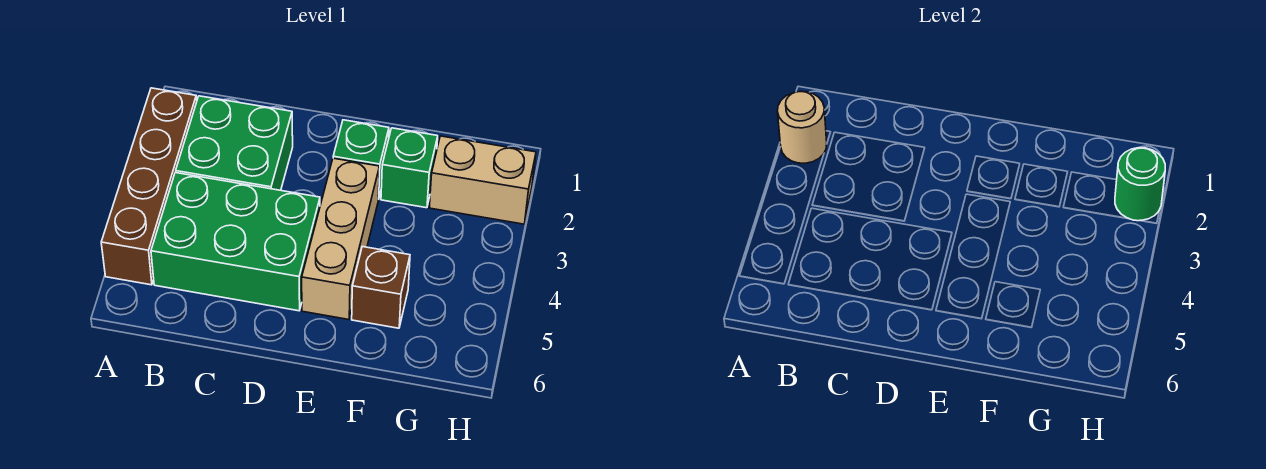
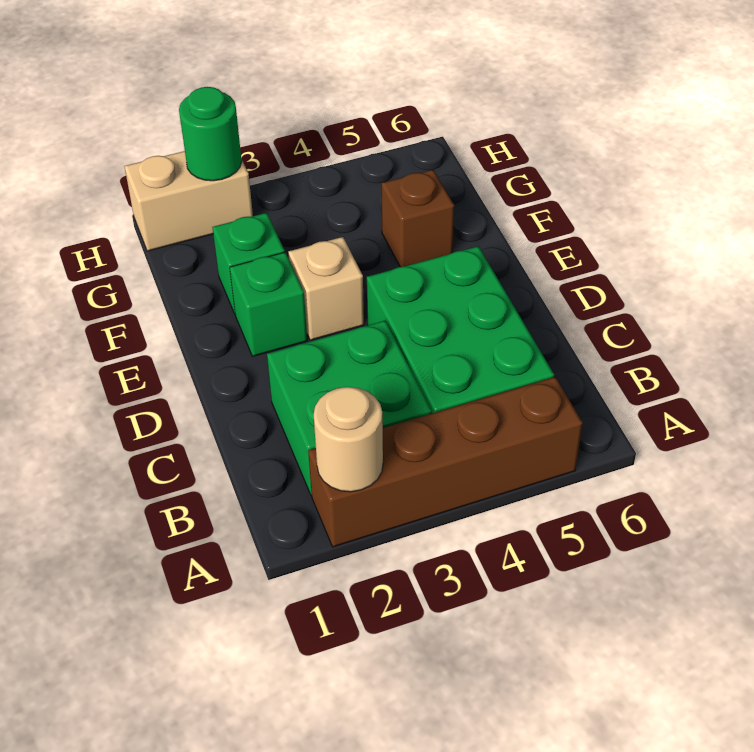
tan 1x3 brick [302,158,379,320] -> tan 1x1 brick [288,237,364,340]
tan 1x2 brick [429,136,536,224] -> tan 1x2 brick turned to [124,151,253,251]

